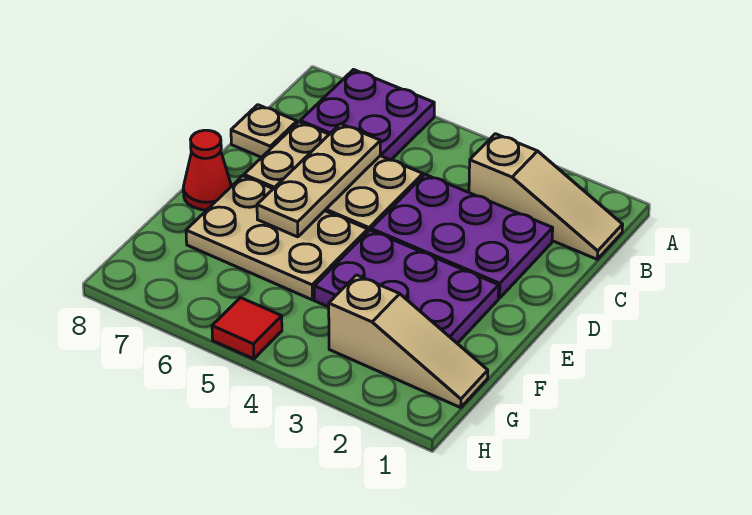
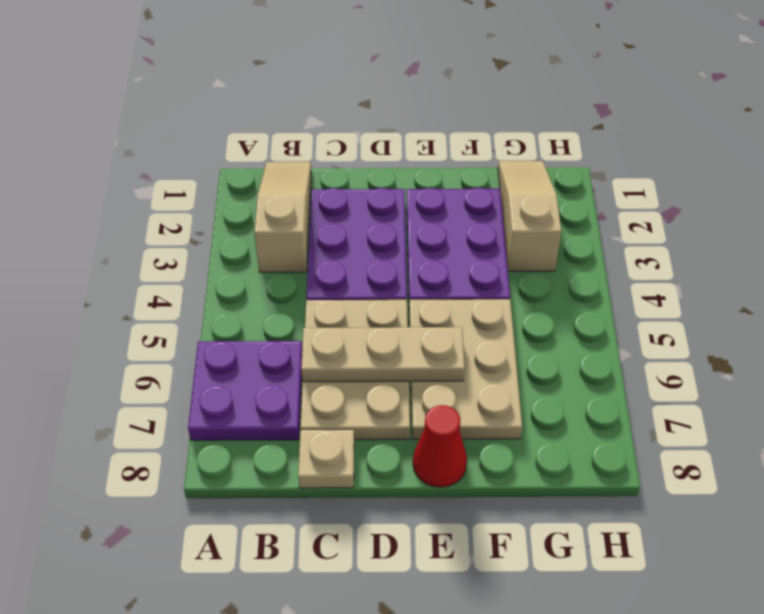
red 1x1 tile [212,298,282,359] -> none

